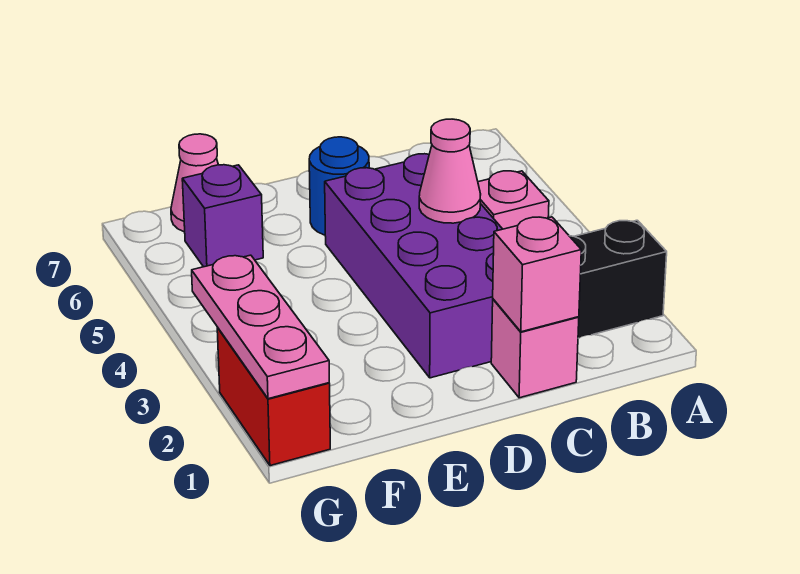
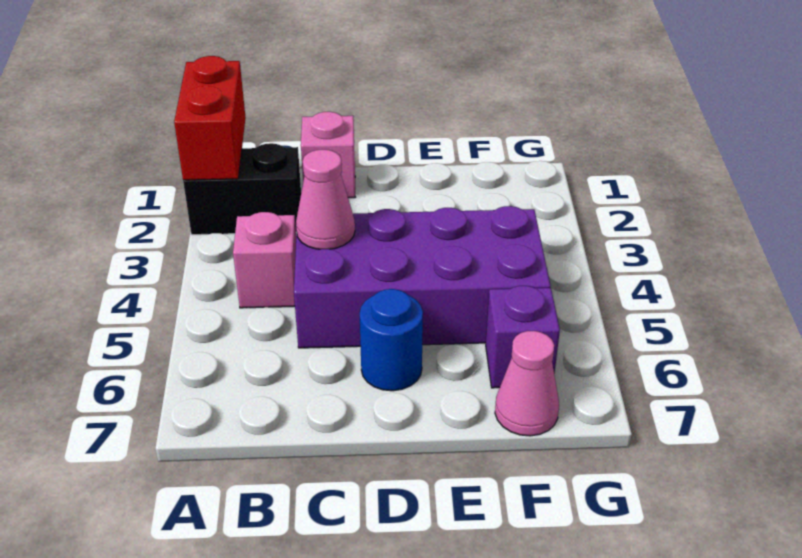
pink 1x1 brick [493,217,581,332] -> none
purple 2x4 brick [325,154,502,378] -> purple 2x4 brick turned to [294,206,550,348]
red 1x2 brick [217,328,330,466] -> red 1x2 brick moved to [174,56,246,180]
pink 1x3 plate [192,255,329,399] -> none

